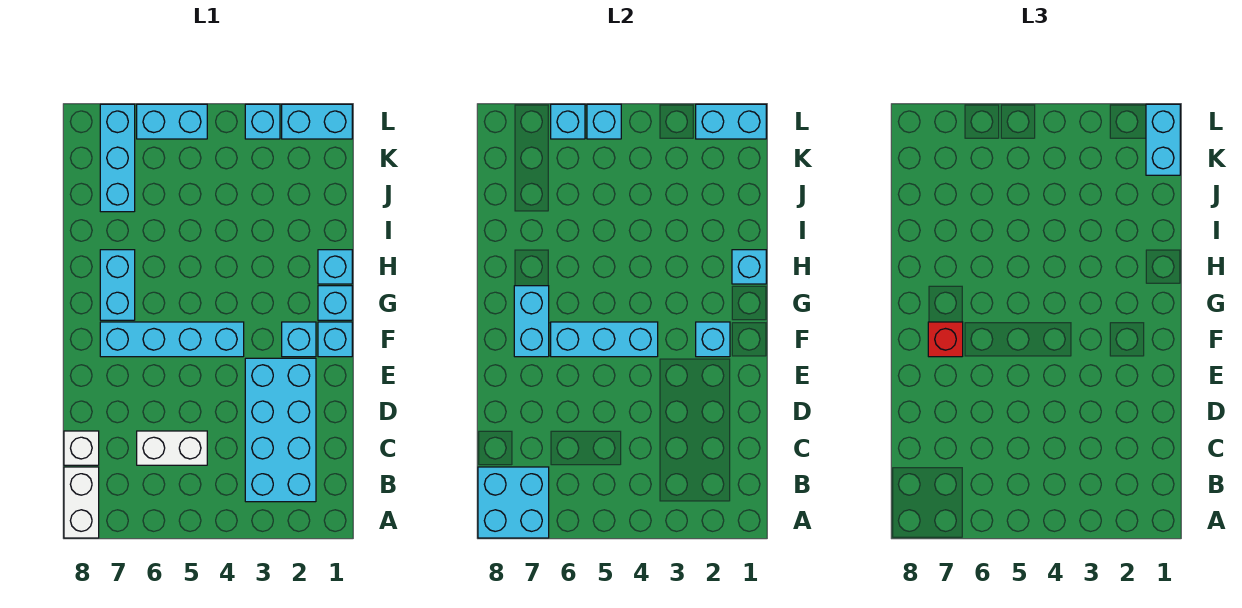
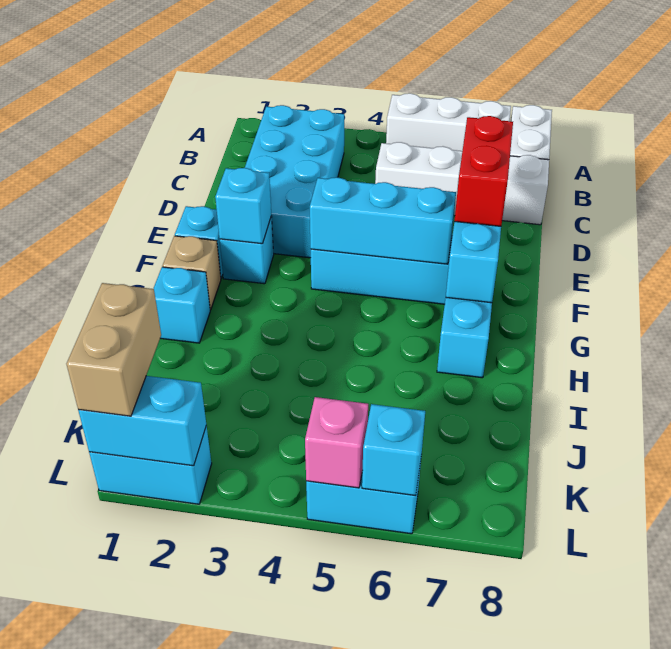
none -> white 1x3 brick [386,93,511,151]
cyan 2x2 brick [478,467,549,538] -> none
red 1x1 brick [928,322,963,357] -> red 1x2 brick [454,116,513,226]
cyan 1x1 brick [318,286,352,320] -> tan 1x1 brick [163,236,221,310]
cyan 1x1 brick [732,250,766,284] -> none
cyan 1x3 brick [100,104,135,212] -> none
cyan 1x2 brick [1146,104,1180,175] -> tan 1x2 brick [67,283,161,416]
cyan 1x1 brick [245,104,280,139] -> none
cyan 1x1 brick [587,104,621,139] -> pink 1x1 brick [305,397,368,488]

